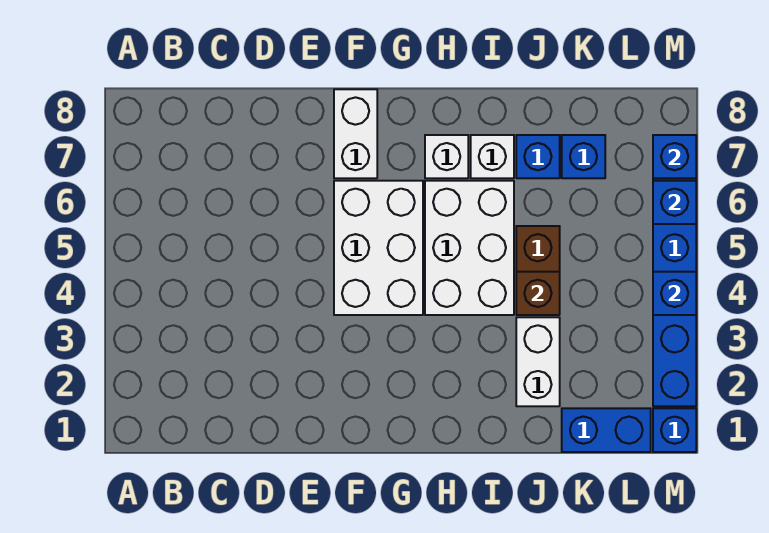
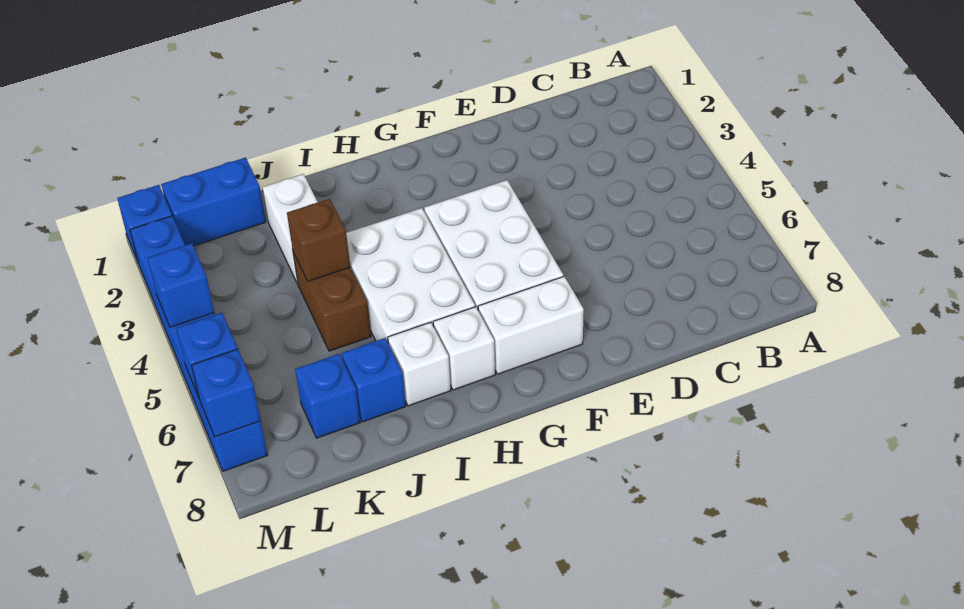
white 1x2 brick [334,89,377,178] -> white 1x2 brick turned to [478,276,584,374]

